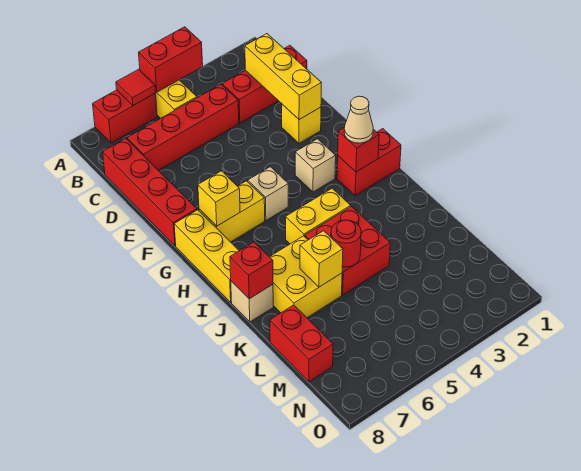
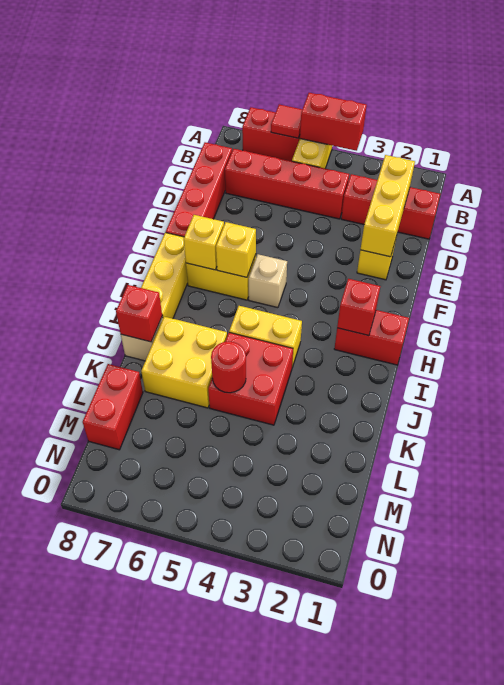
tan 1x1 brick [295,139,336,192] -> none
tan 1x1 cone [344,96,373,143] -> none
yellow 1x1 brick [300,231,343,287] -> yellow 1x1 brick moved to [216,222,256,277]

